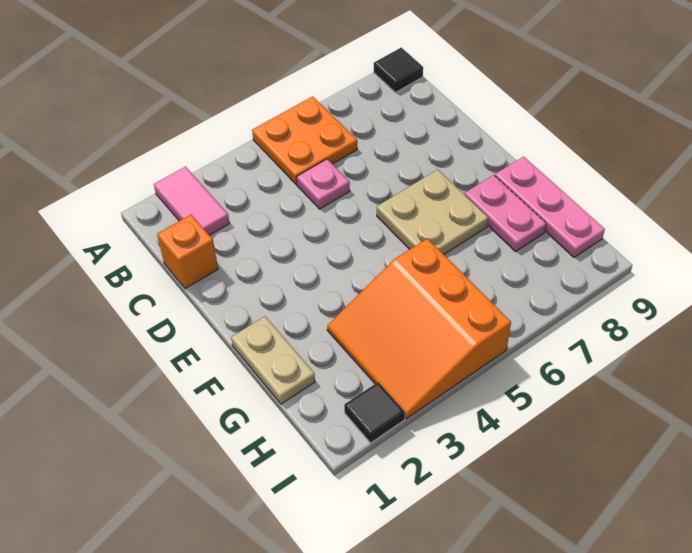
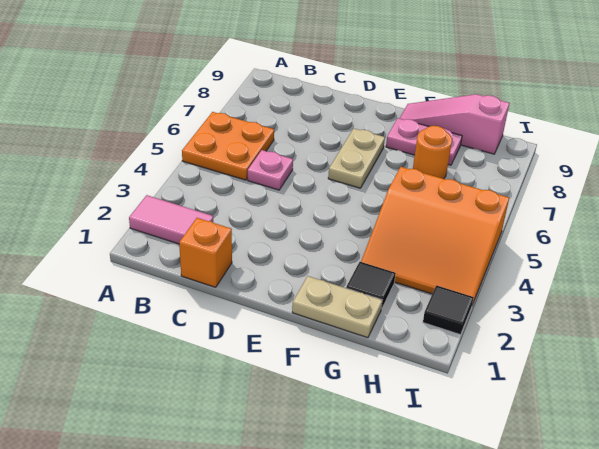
black 1x1 tile [374,47,423,92] -> black 1x1 tile moved to [346,262,396,309]
tan 2x2 plate [377,170,488,254] -> tan 1x2 plate [328,129,385,188]
pink 1x3 plate [495,157,605,257] -> pink 1x3 slope [400,94,509,154]
none -> orange 1x1 round brick [413,126,452,179]

